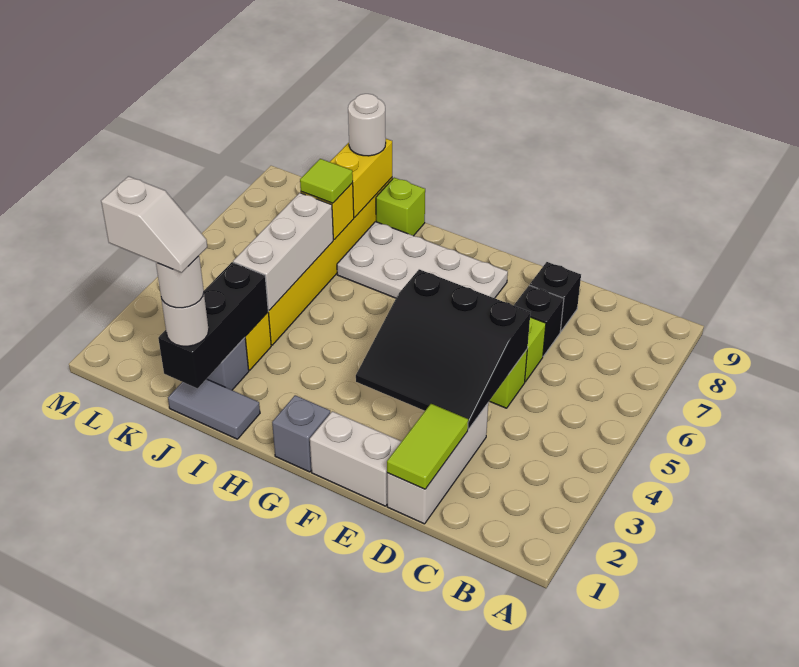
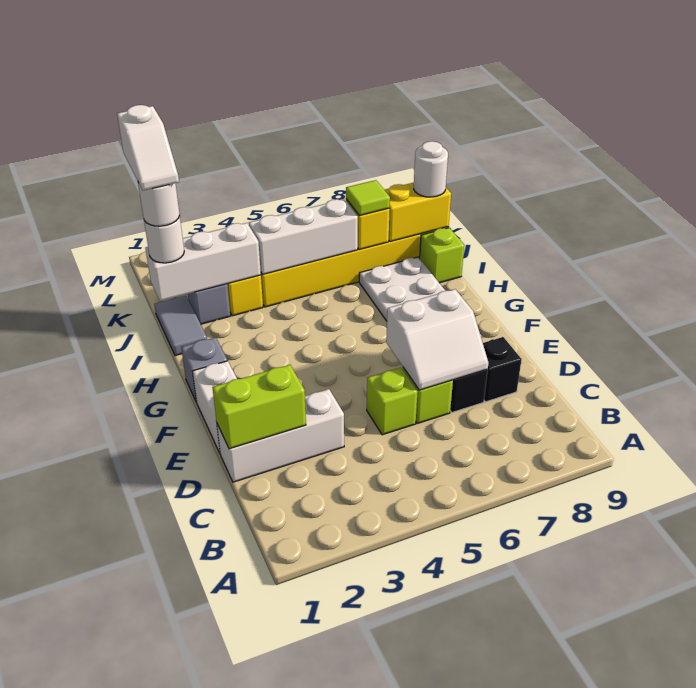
lime 1x2 tile [387,404,468,489] -> lime 1x2 brick [212,365,306,449]
black 3x3 slope [356,269,530,429] -> none
none -> white 2x2 slope [386,289,488,390]
black 1x3 brick [158,262,268,388] -> white 1x3 brick [145,223,261,301]

